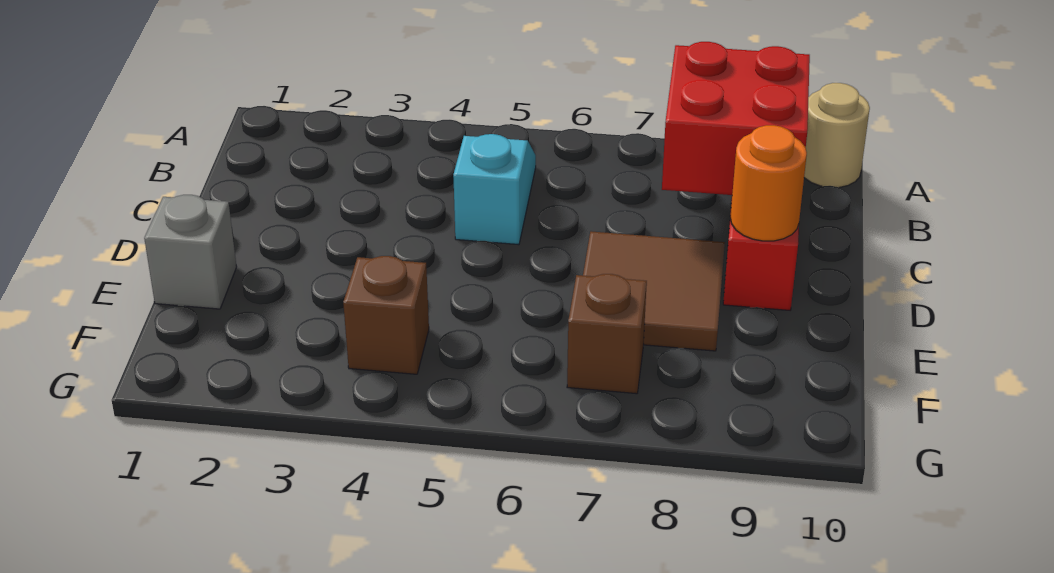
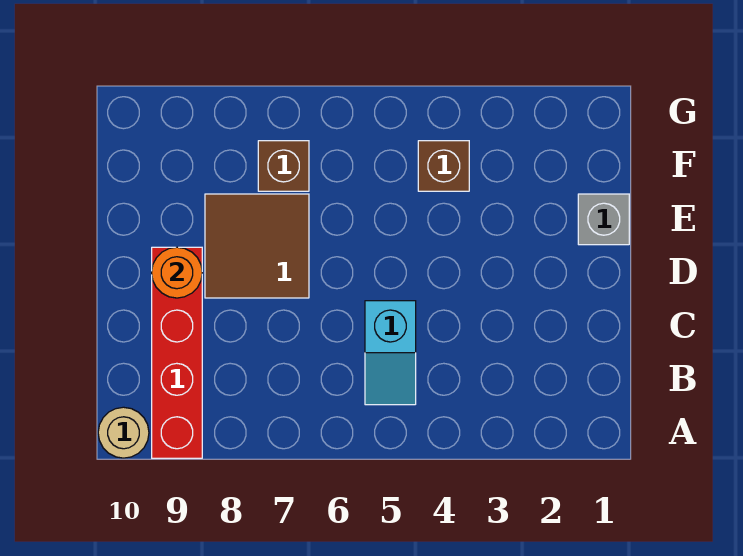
red 2x2 brick [662,42,810,195] -> none

